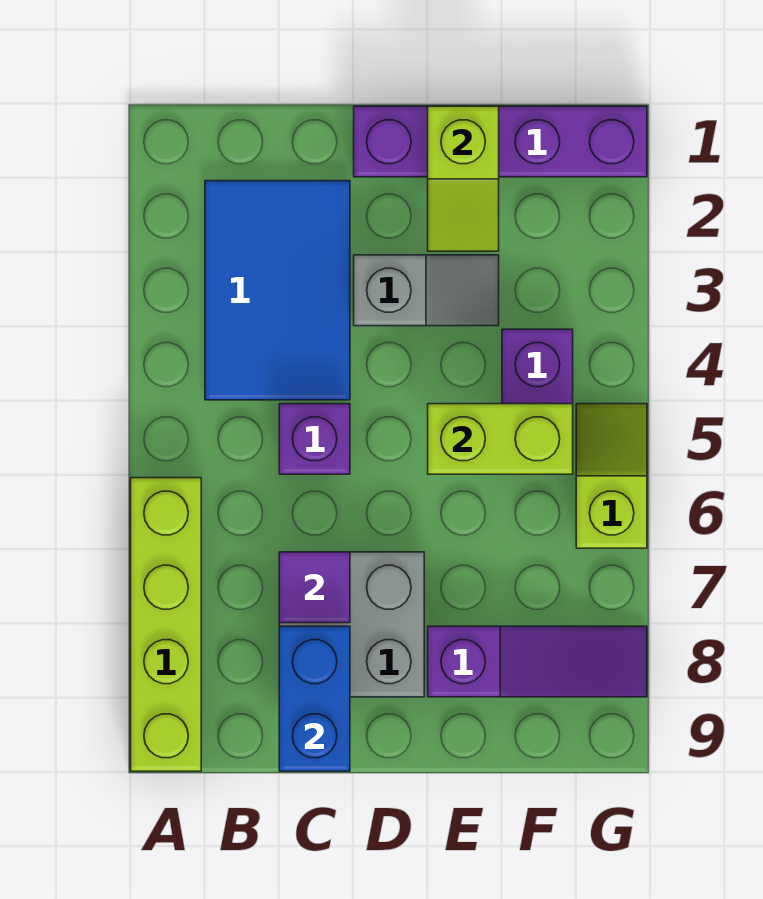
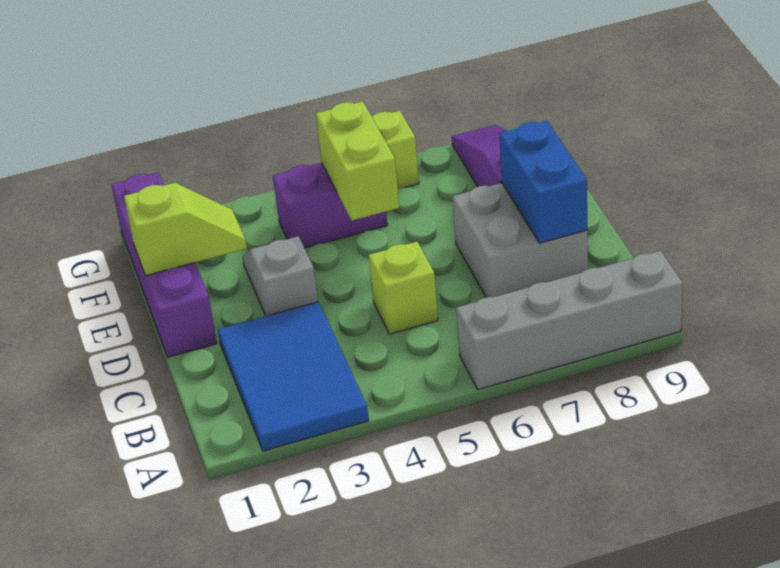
lime 1x4 brick [131,478,201,771] -> grey 1x4 brick [456,251,683,390]
blue 2x3 tile [205,181,350,400] -> blue 2x3 tile turned to [218,302,369,451]
purple 1x1 brick [279,404,350,474] -> lime 1x1 brick [369,242,438,334]
purple 1x1 tile [279,552,350,623] -> none
blue 1x2 brick [279,626,350,771] -> blue 1x2 brick turned to [499,120,587,243]

